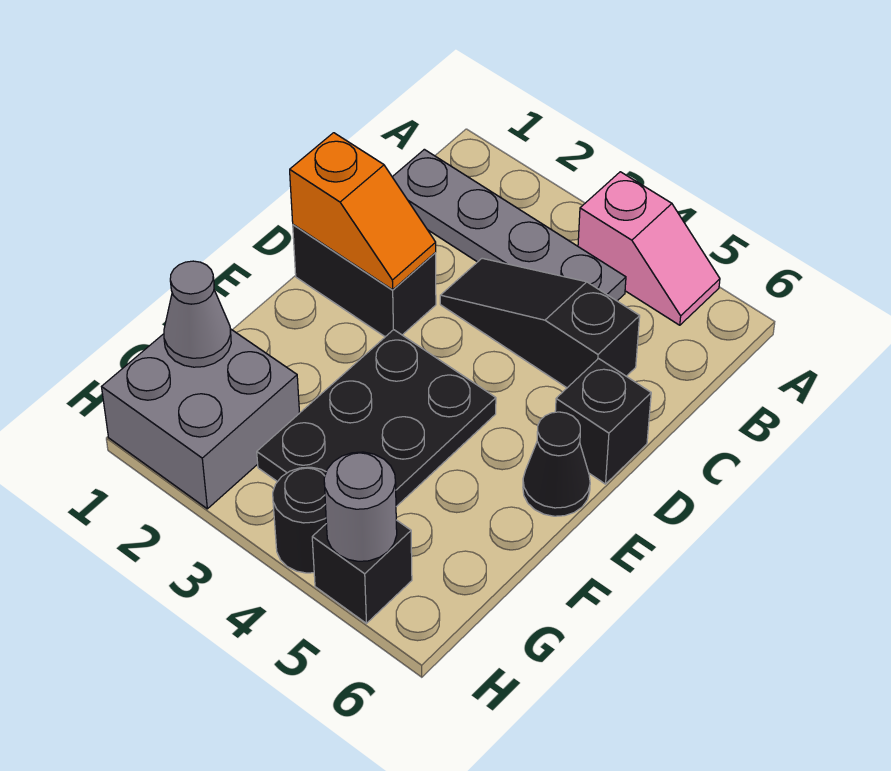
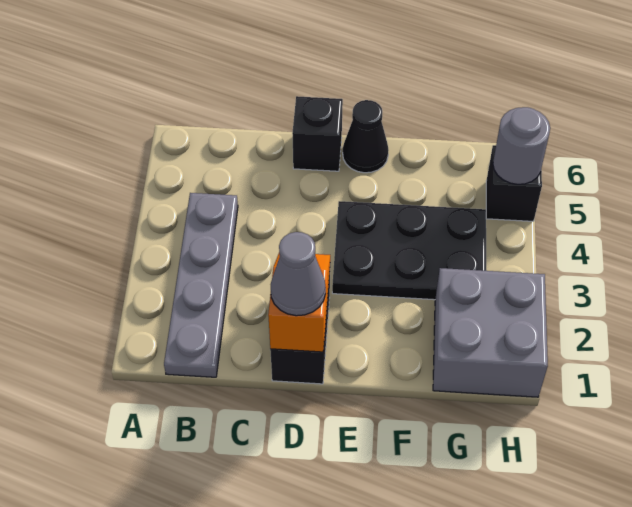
pink 1x2 slope [578,172,720,325] -> none
black 1x3 slope [440,258,640,388] -> none
grey 1x1 cone [164,261,231,367] -> grey 1x1 cone moved to [271,232,326,316]
black 1x1 round brick [273,467,326,573] -> none

